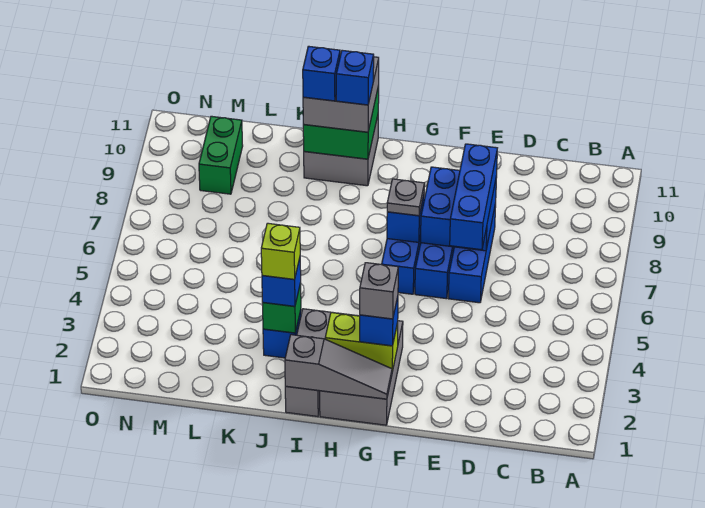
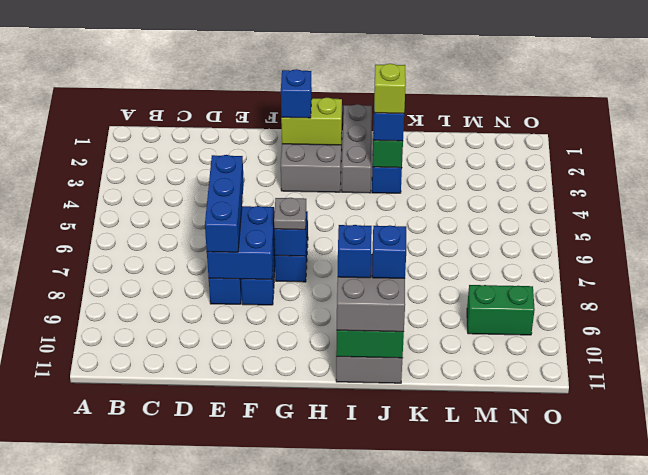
grey 1x3 slope [285,335,392,399] -> none
grey 1x1 brick [360,263,398,319] -> none
green 1x2 brick [199,116,243,194] -> green 1x2 brick turned to [467,285,535,335]

